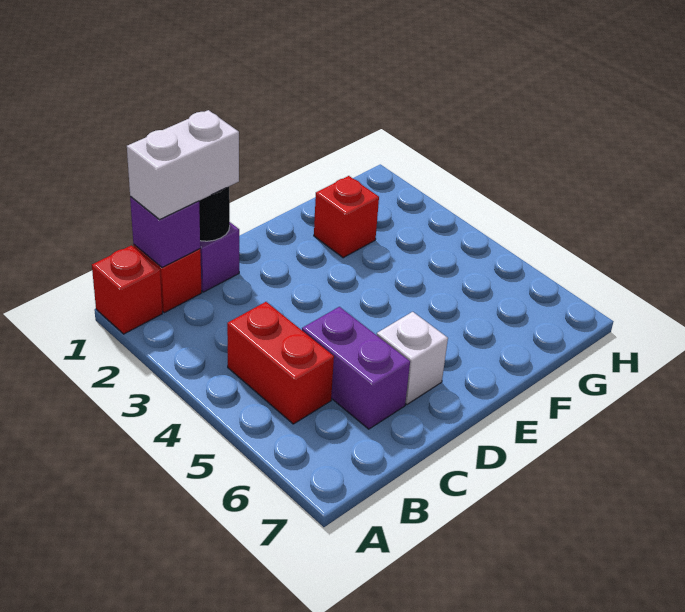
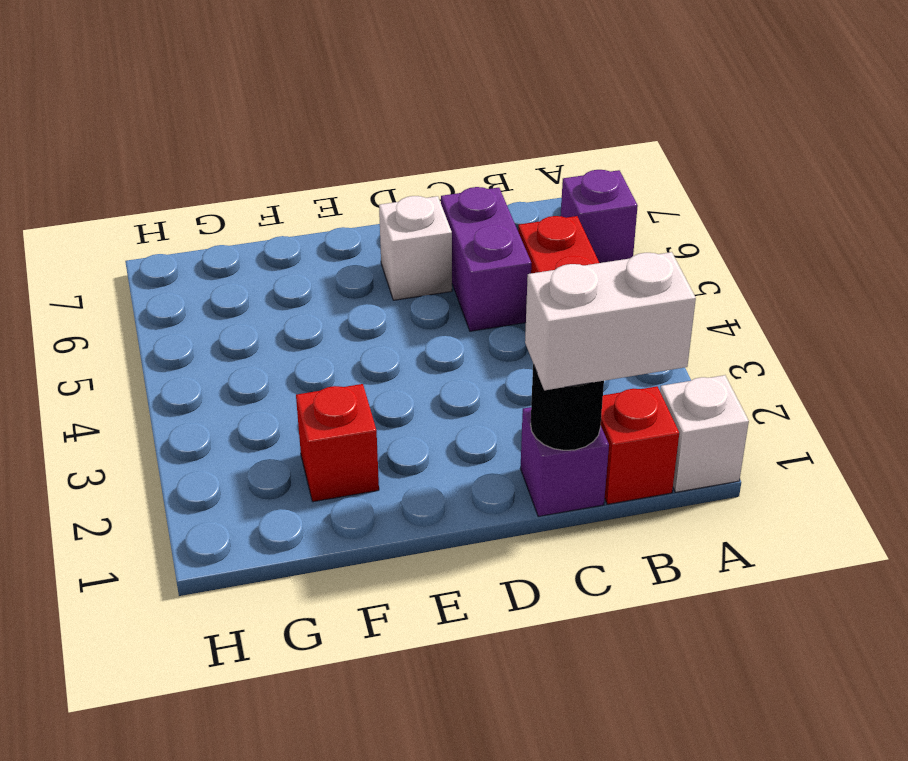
red 1x1 brick [92,245,162,334] -> white 1x1 brick [660,375,749,492]
purple 1x1 brick [130,197,200,267] -> purple 1x1 brick moved to [561,170,638,263]

